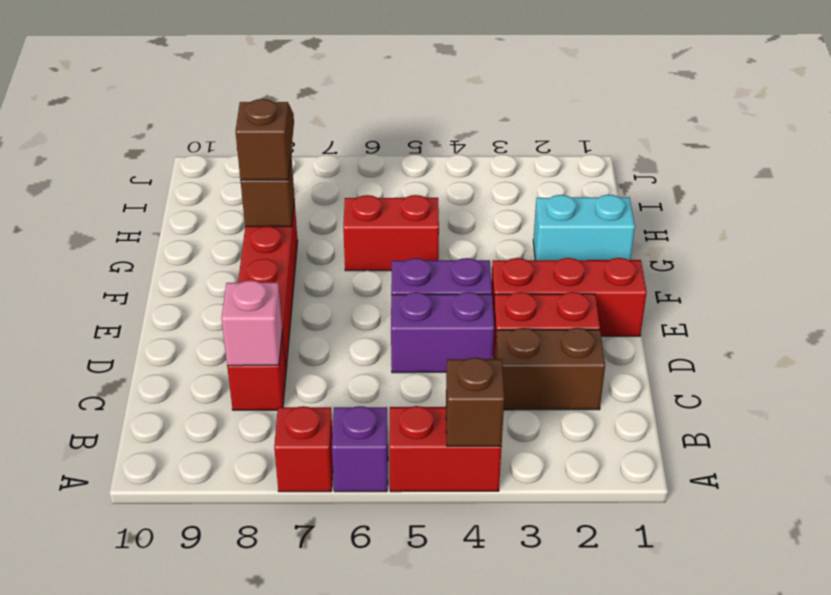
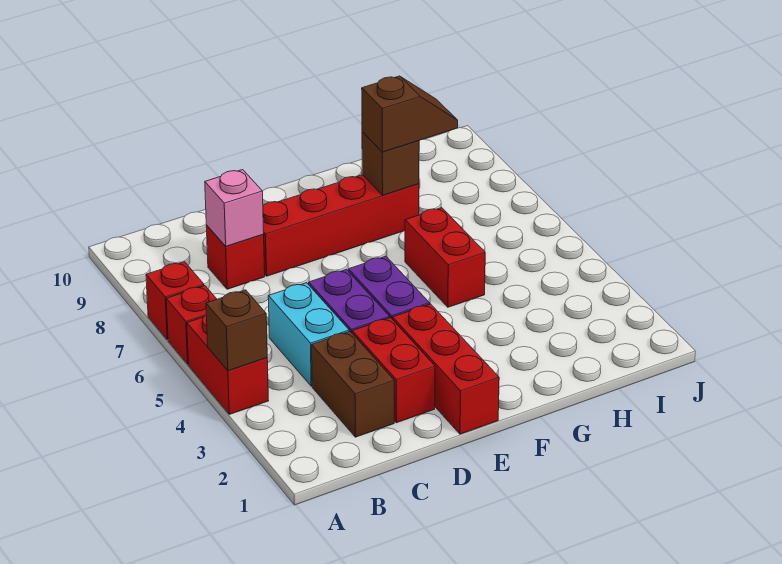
purple 1x1 brick [332,406,388,492] -> red 1x1 brick [166,286,217,364]
cyan 1x2 brick [533,195,635,260] -> cyan 1x2 brick moved to [268,283,349,386]

